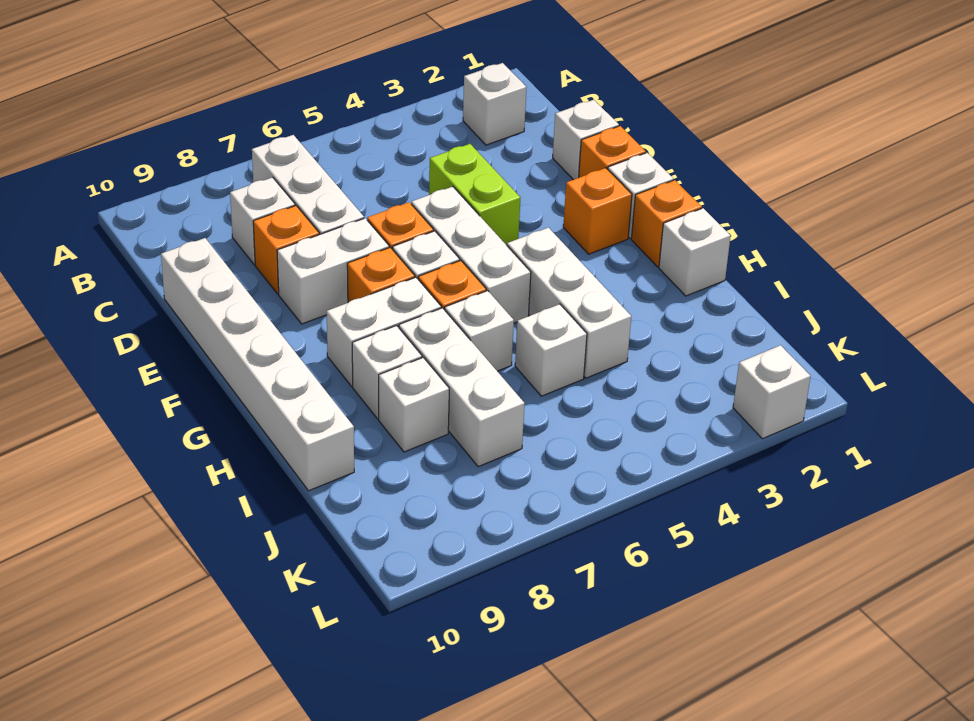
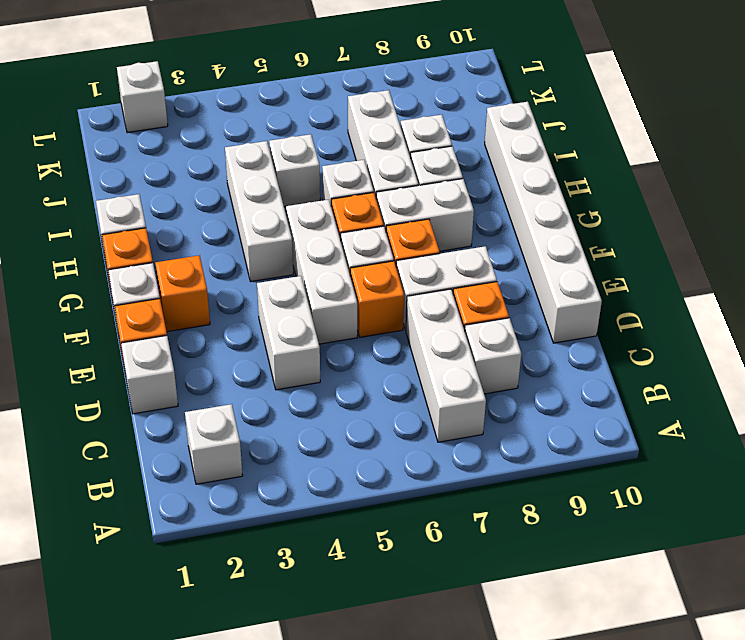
lime 1x2 brick [429,144,520,245] -> white 1x2 brick [257,276,320,390]

